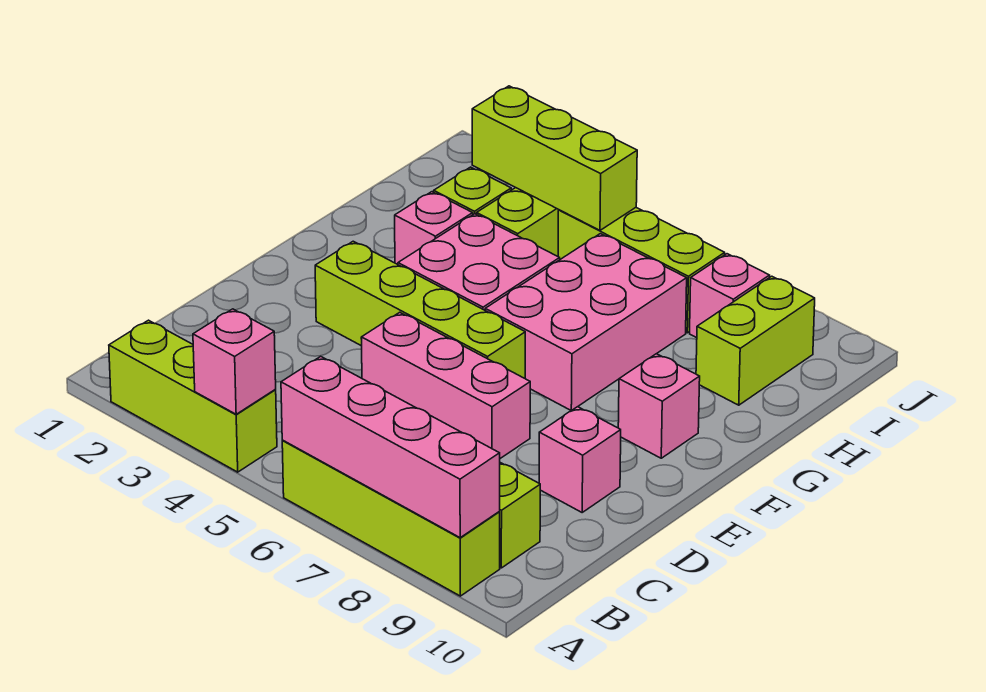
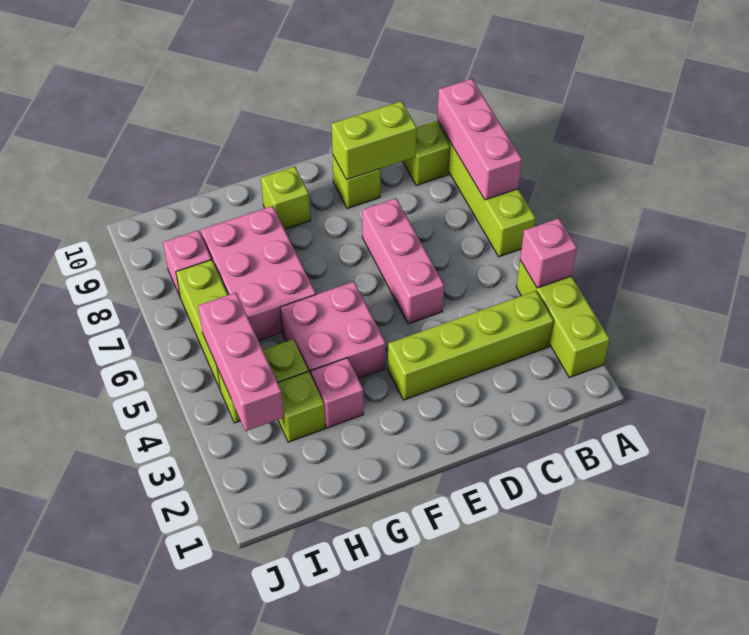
pink 1x4 brick [281,356,500,538] -> pink 1x3 brick [437,79,522,200]
pink 1x1 brick [539,407,621,512] -> lime 1x1 brick [333,156,380,209]
lime 1x4 brick [315,241,525,378] -> lime 1x4 brick turned to [388,291,554,400]
pink 2x3 brick [485,234,687,411] -> pink 2x3 brick turned to [201,206,316,341]
pink 1x1 brick [618,354,700,458] -> lime 1x1 brick [261,166,310,229]
lime 1x2 brick [696,276,815,405] -> lime 1x2 brick moved to [332,101,417,180]
lime 1x3 brick [472,86,637,230] -> pink 1x3 brick [198,293,284,431]

